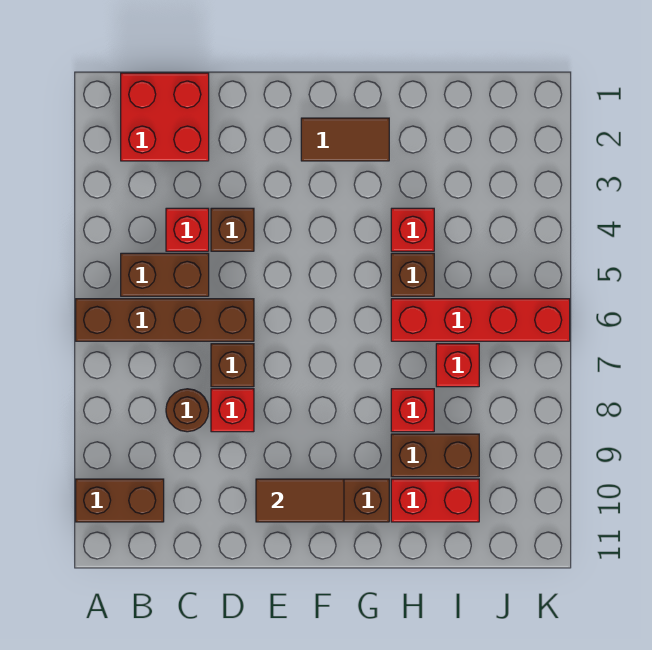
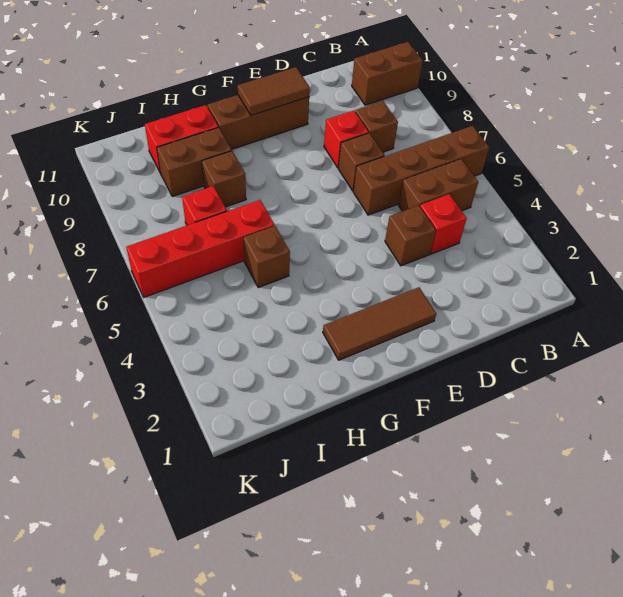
red 2x2 brick [121,73,209,161] -> none
brown 1x1 round brick [166,389,209,432] -> brown 1x1 brick [355,101,398,152]
brown 1x2 tile [301,118,389,161] -> brown 1x3 tile [323,287,436,360]
red 1x1 brick [391,208,434,251] -> none
red 1x1 brick [391,389,434,432] -> brown 1x1 brick [202,151,246,207]

